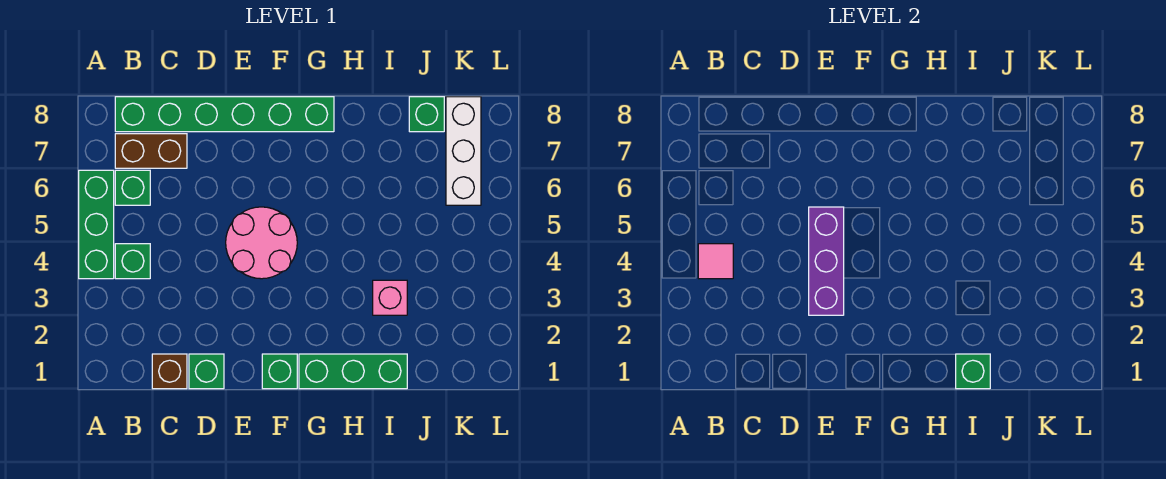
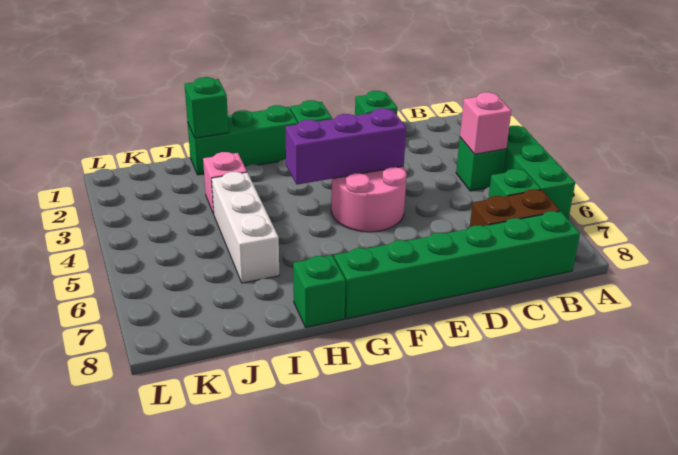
pink 1x1 tile [698,244,733,279] -> pink 1x1 brick [460,92,511,154]
brown 1x1 brick [152,354,187,389] -> none
purple 1x3 brick [809,207,844,315] -> purple 1x3 brick turned to [286,108,406,185]
green 1x1 brick [409,97,444,132] -> green 1x1 brick moved to [293,255,346,327]
white 1x3 brick [446,97,481,205] -> white 1x3 brick moved to [212,172,279,283]

